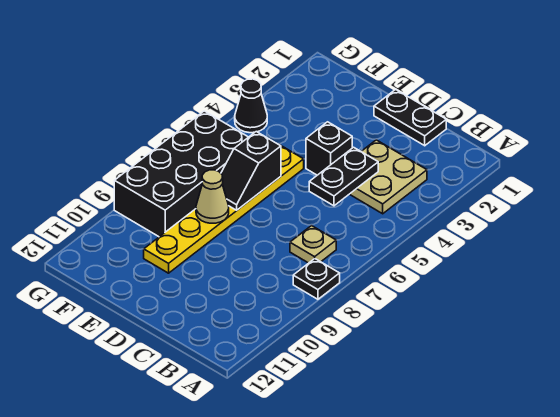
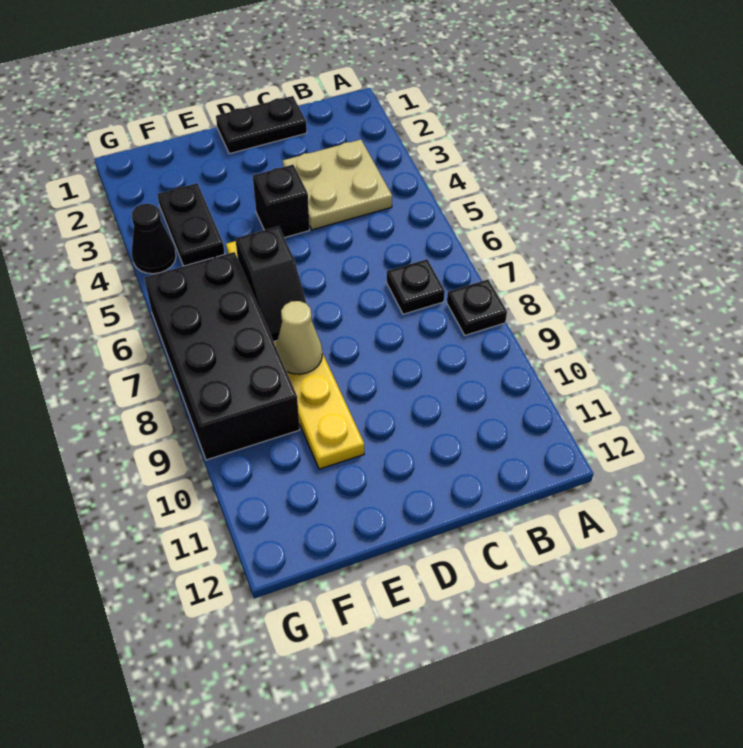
tan 1x1 plate [290,226,336,263] -> black 1x1 plate [386,259,445,314]
black 1x2 plate [309,147,378,206] -> black 1x2 plate moved to [157,183,225,266]

